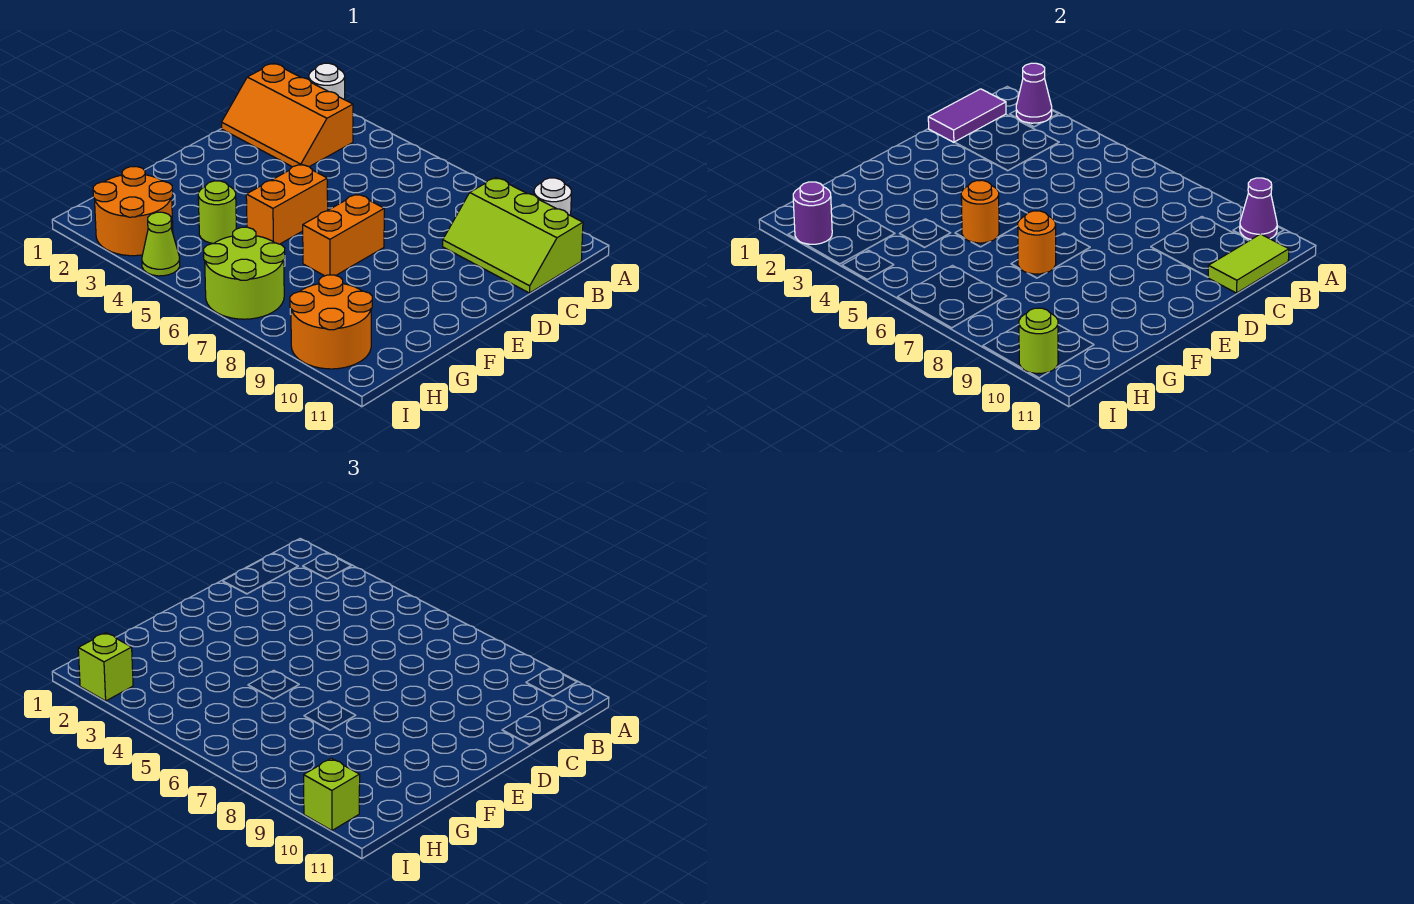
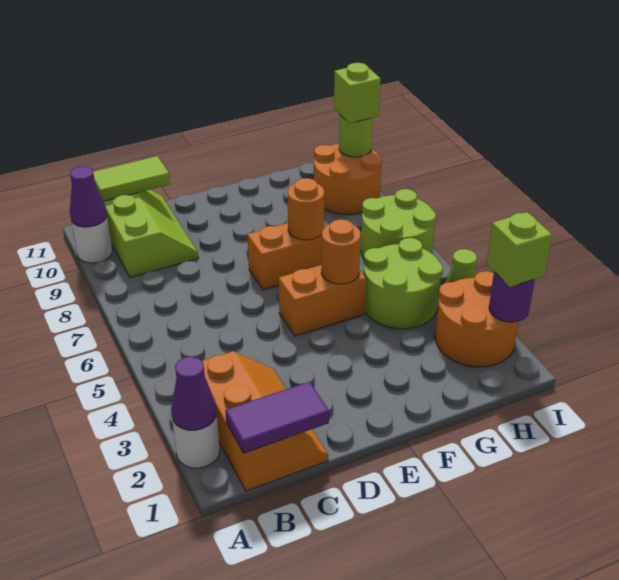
lime 1x1 round brick [198,181,236,244] -> lime 2x2 round brick [363,238,443,329]

